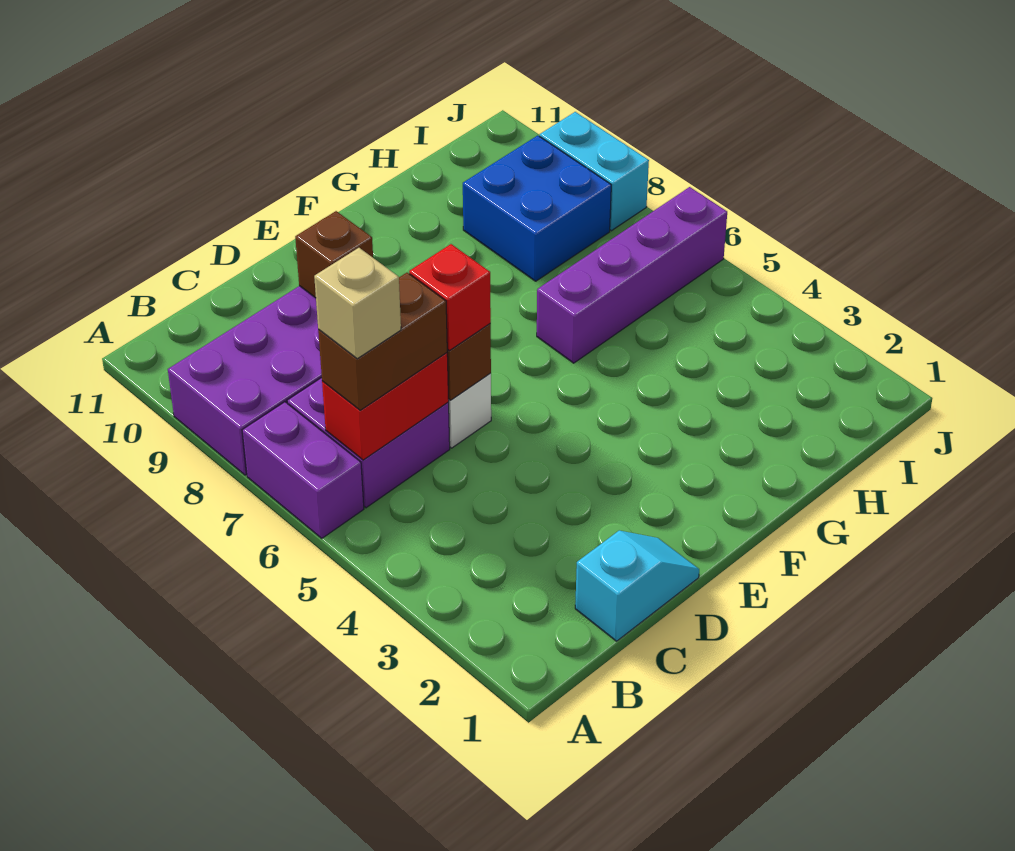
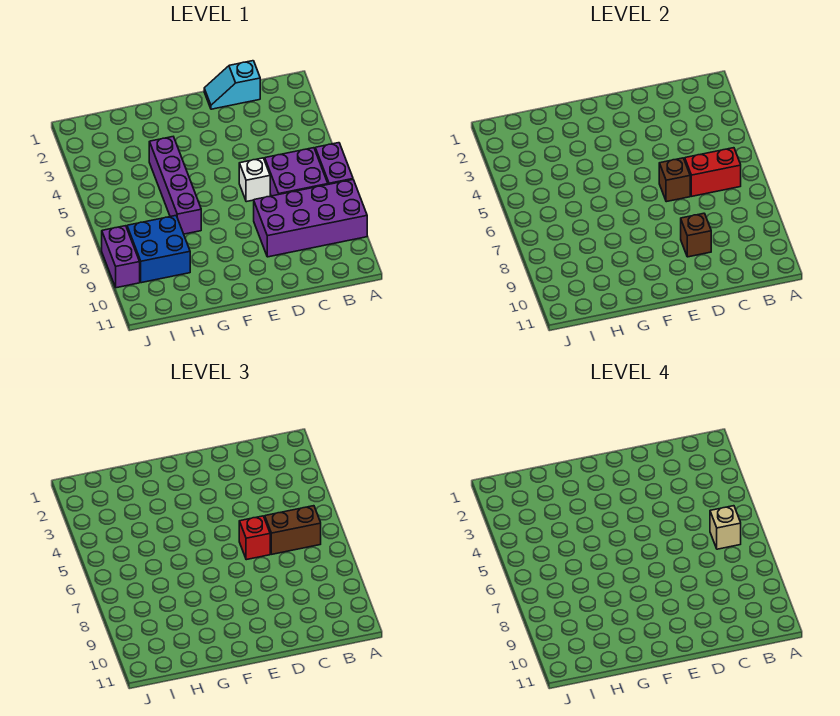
purple 1x4 brick [537,187,727,363] -> purple 1x4 brick turned to [149,137,201,234]
cyan 1x2 brick [540,112,649,231] -> purple 1x2 brick [102,226,140,288]

